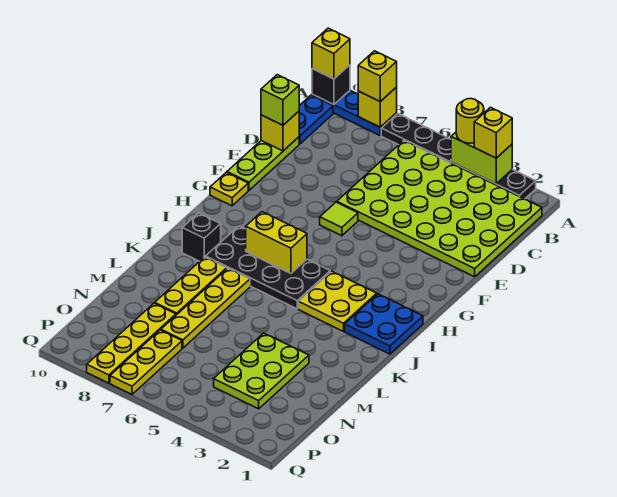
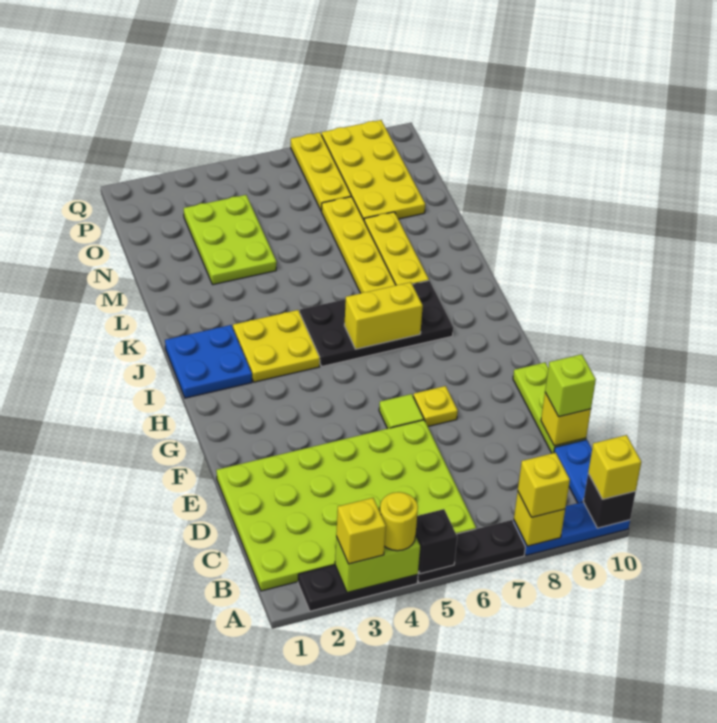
yellow 1x1 plate [210,172,248,206] -> yellow 1x1 plate moved to [413,386,458,426]
black 1x1 brick [182,213,221,261] -> black 1x1 brick moved to [416,509,457,574]
yellow 1x4 plate [87,303,176,383] -> yellow 2x4 plate [322,120,425,219]

